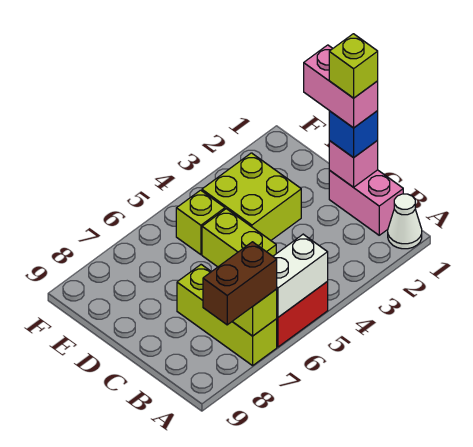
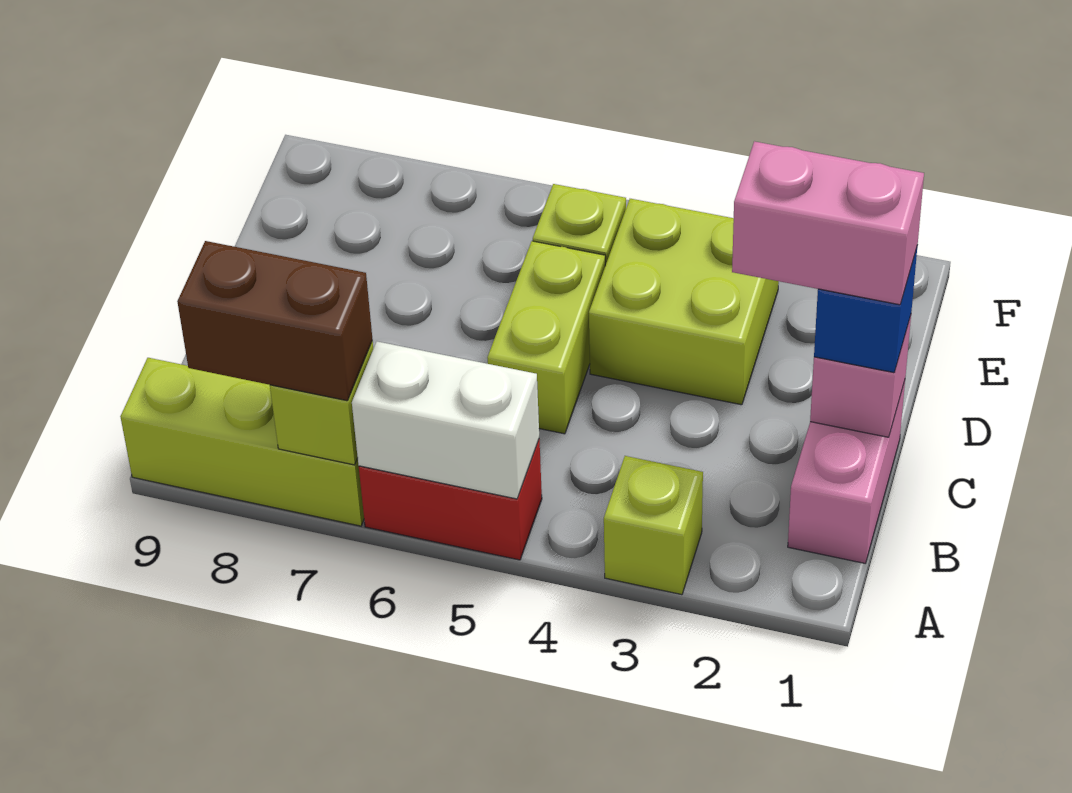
white 1x1 cone [388,194,422,249] -> none
lime 1x3 brick [177,265,277,366] -> lime 1x3 brick turned to [120,358,364,526]
pink 1x2 brick [304,45,378,128] -> pink 1x2 brick turned to [732,141,924,305]
lime 1x1 brick [329,34,378,98] -> lime 1x1 brick moved to [604,456,703,595]

